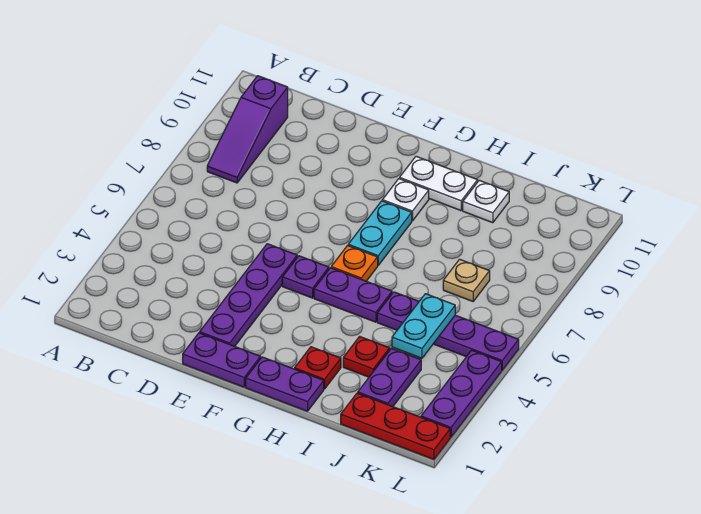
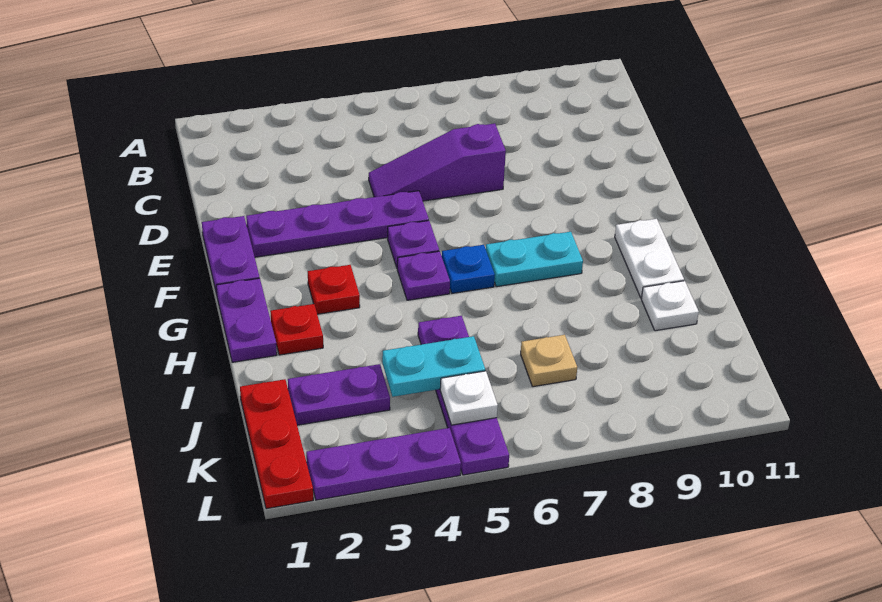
purple 1x3 slope [207,76,288,183] -> purple 1x3 slope moved to [369,123,506,201]
purple 1x2 plate [314,268,392,322] -> purple 1x1 plate [397,251,450,300]
orange 1x1 plate [331,246,378,281] -> blue 1x1 plate [442,245,495,293]
white 1x1 plate [382,179,429,221] -> white 1x1 plate moved to [440,371,498,425]
red 1x1 plate [343,336,390,377] -> red 1x1 plate moved to [308,265,360,314]

